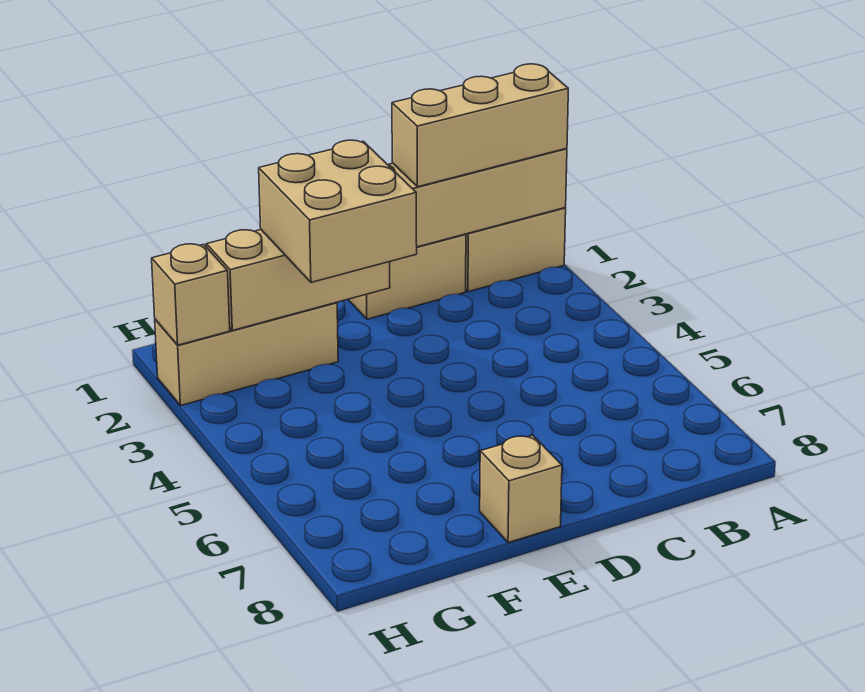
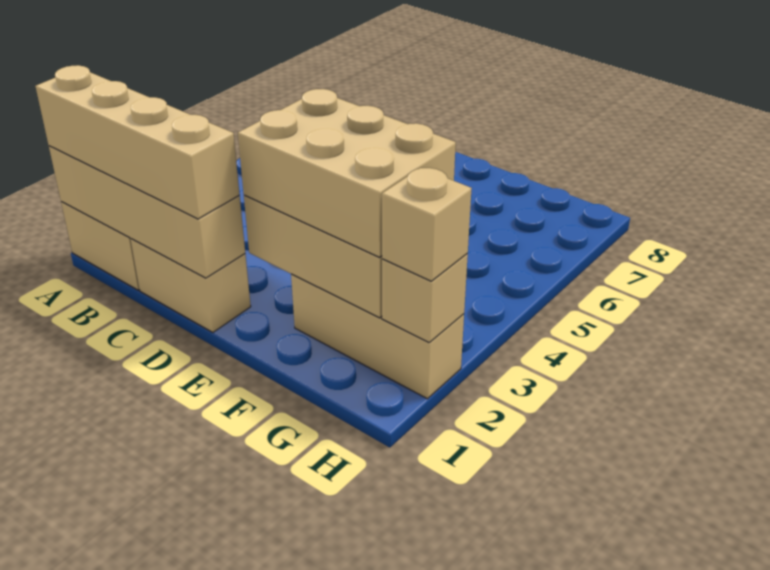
tan 1x3 brick [392,64,568,187] -> tan 1x4 brick [35,65,240,219]
tan 2x2 brick [259,140,417,282] -> tan 2x3 brick [238,89,456,257]
tan 1x1 brick [480,435,562,543] -> tan 1x1 brick moved to [382,168,472,281]

